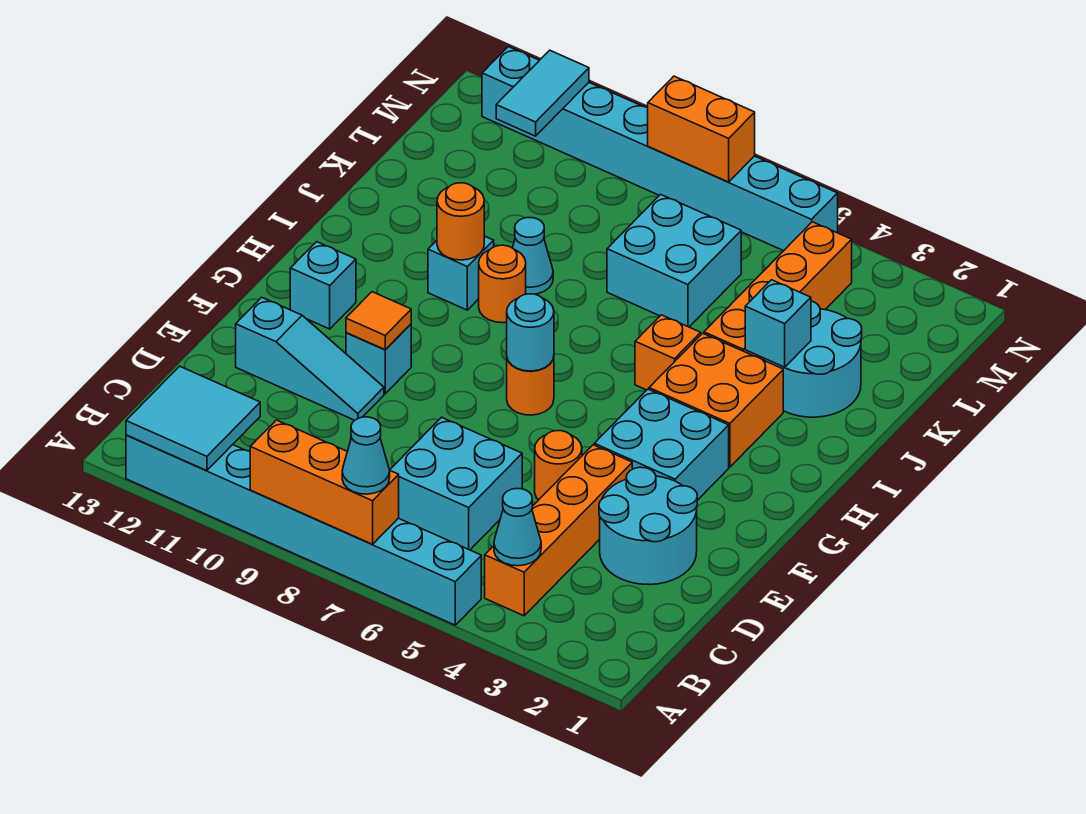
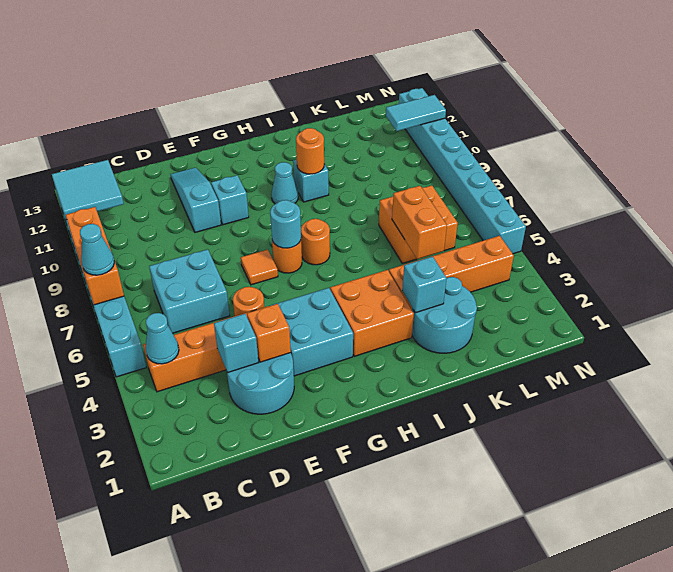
cyan 1x3 slope [236,297,384,420] -> cyan 1x3 slope turned to [170,168,221,232]
orange 1x1 tile [346,292,411,350] -> orange 1x1 tile moved to [241,249,278,285]
cyan 1x1 brick [290,242,356,329] -> cyan 1x1 brick moved to [214,314,259,373]
orange 1x1 brick [635,315,701,390] -> orange 1x1 brick moved to [247,304,291,362]
orange 1x1 round brick [479,245,526,323] -> orange 1x1 round brick moved to [301,219,330,265]
cyan 1x1 cone [512,218,553,294] -> cyan 1x1 cone moved to [271,162,298,204]
cyan 2x2 brick [607,194,741,327] -> orange 2x2 brick [379,186,458,263]
orange 1x2 brick [648,76,755,182] -> orange 1x2 brick moved to [392,186,447,259]

